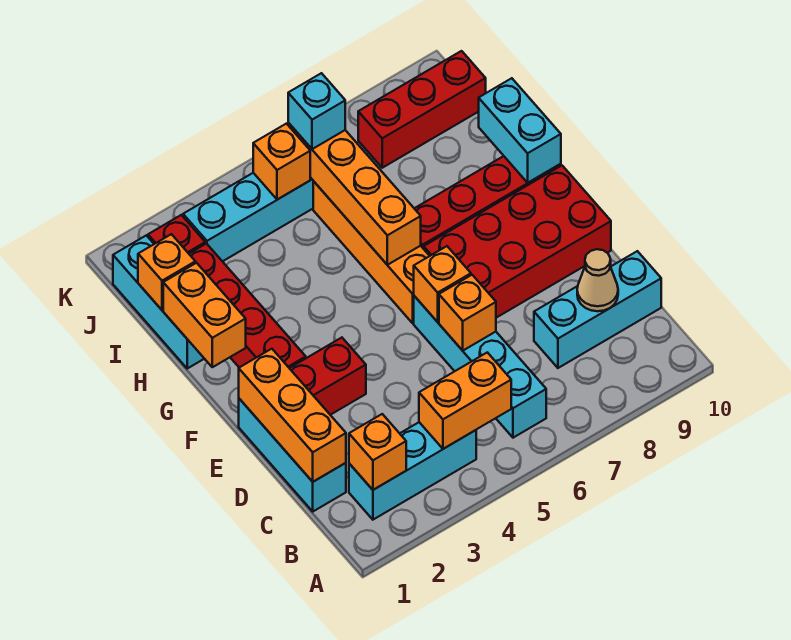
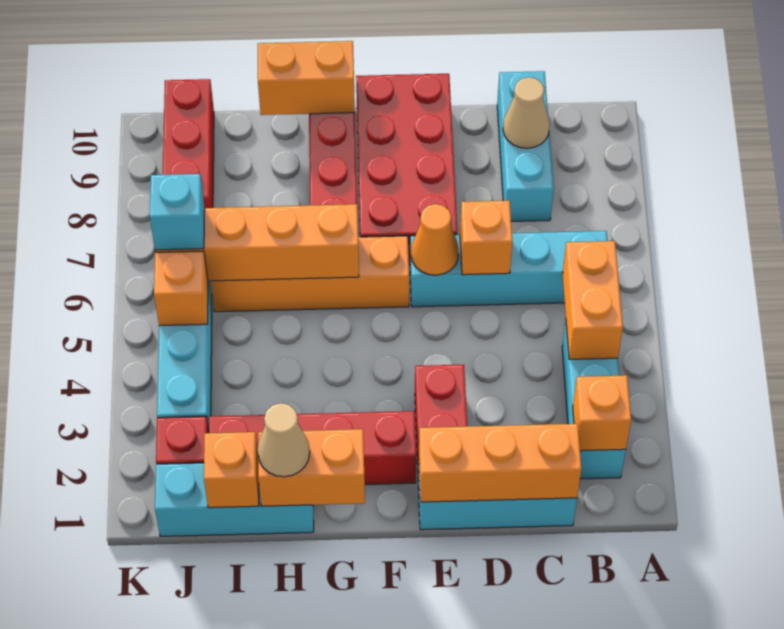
orange 1x1 brick [414,246,471,322] -> orange 1x1 cone [411,204,459,275]
cyan 1x2 brick [479,78,561,183] -> orange 1x2 brick [258,41,355,115]
none -> tan 1x1 cone [258,403,310,477]

